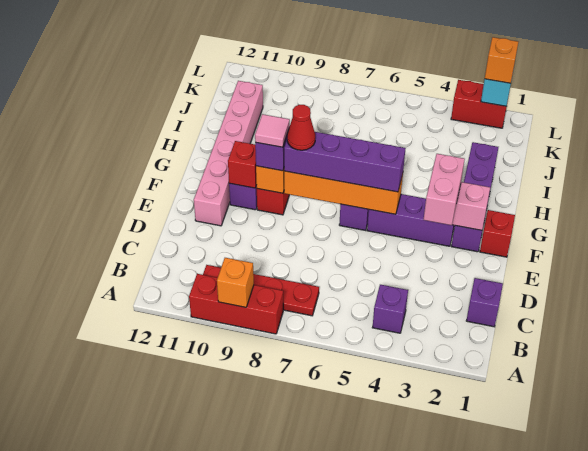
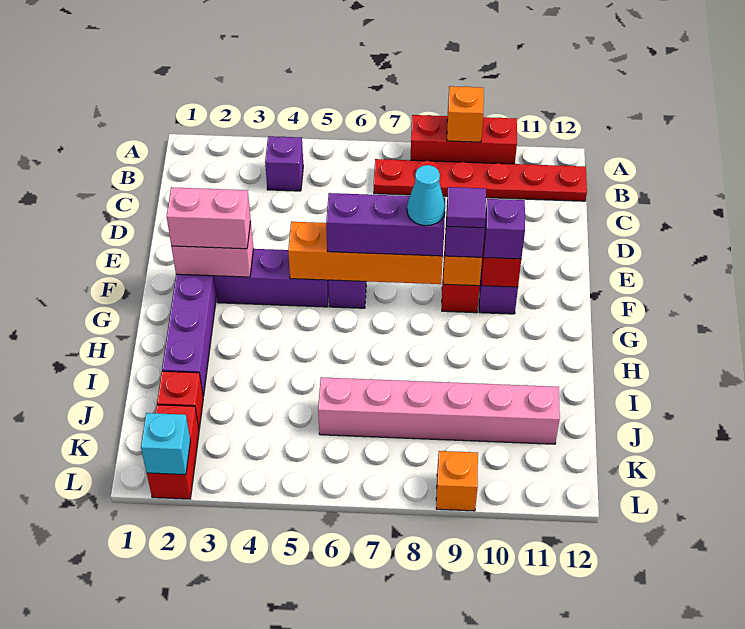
red 1x4 plate [203,265,319,316] -> red 1x6 plate [374,159,587,201]
purple 1x1 brick [466,278,503,327] -> purple 1x1 brick moved to [484,199,525,259]
pink 1x2 brick [424,154,465,225] -> pink 1x2 brick turned to [167,187,251,249]
pink 1x6 brick [194,81,263,226] -> pink 1x6 brick turned to [318,377,560,444]
red 1x1 brick [480,210,515,257] -> red 1x1 brick moved to [157,371,203,429]
purple 1x4 brick [284,132,406,192] -> purple 1x3 brick [326,193,445,256]
red 1x1 cone [287,105,315,150] -> cyan 1x1 cone [407,165,445,226]
pink 1x1 tile [255,114,290,147] -> purple 1x1 tile [447,187,486,228]
red 1x2 brick [451,80,506,128] -> red 1x2 brick turned to [147,405,199,499]
orange 1x1 brick [485,37,518,83] -> orange 1x1 brick moved to [436,451,478,511]

